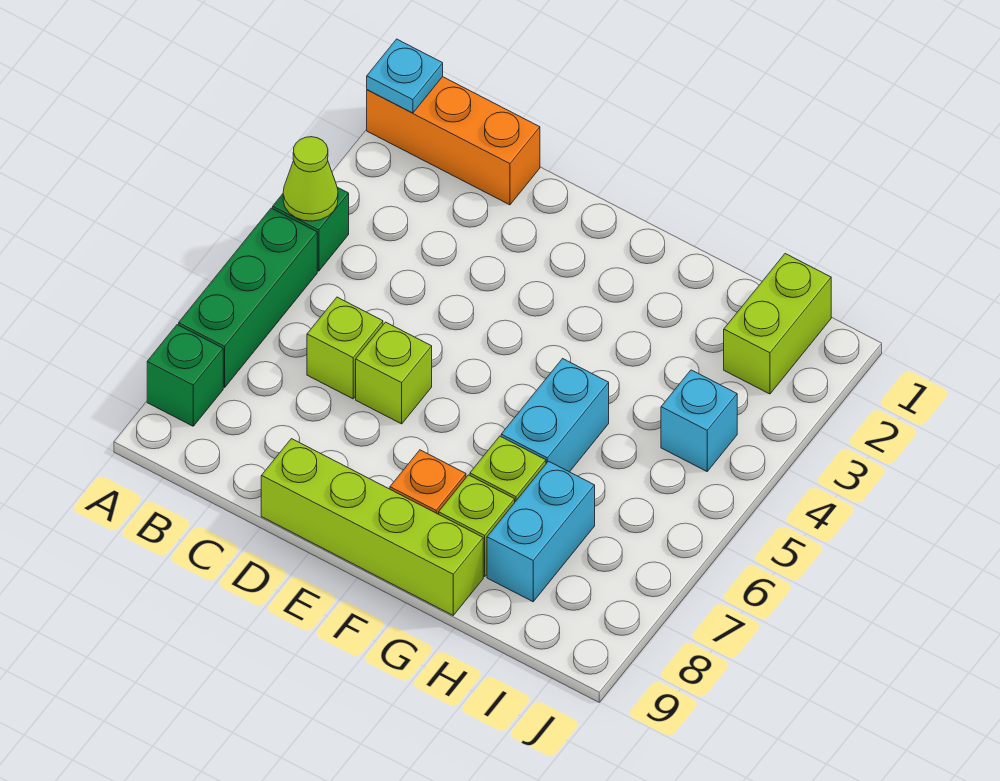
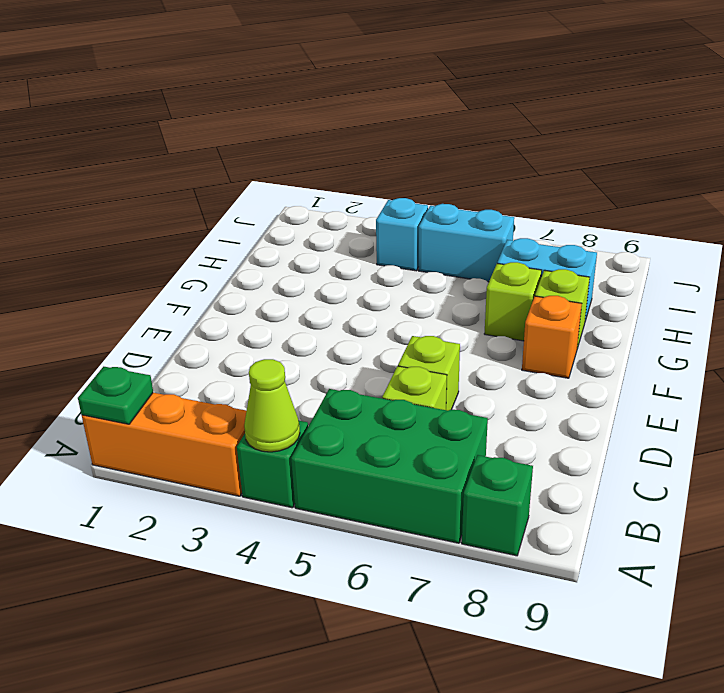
orange 1x3 brick [367,77,540,205] -> orange 1x3 brick turned to [82,393,246,496]
cyan 1x1 plate [367,39,443,113] -> green 1x1 plate [78,367,153,424]
green 1x3 brick [179,208,317,387] -> green 2x3 brick [291,389,488,543]
lime 1x4 brick [261,439,483,615] -> none
cyan 1x2 brick [501,359,609,472] -> cyan 1x2 brick moved to [419,204,514,282]
lime 1x2 brick [724,254,831,394] -> none

